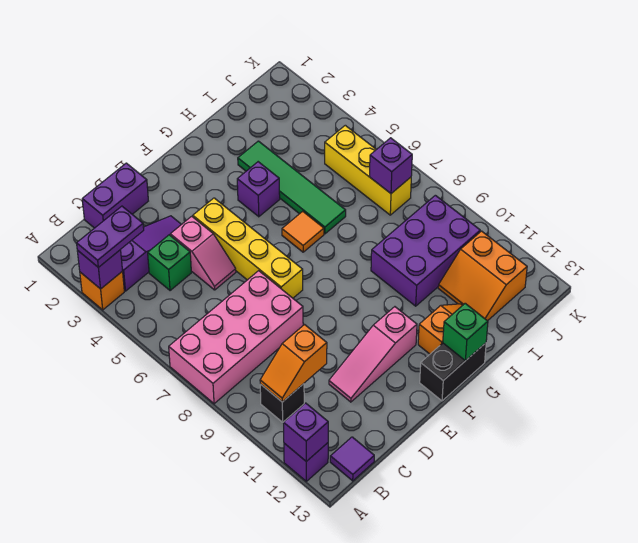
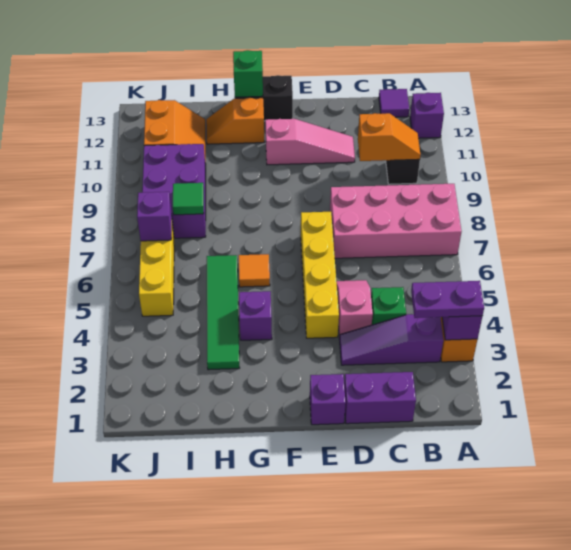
purple 1x1 brick [283,403,328,461] -> purple 1x1 brick moved to [310,374,346,425]
purple 2x3 brick [371,195,480,306] -> purple 2x3 brick turned to [142,144,206,238]
none -> green 1x1 tile [173,183,204,215]

